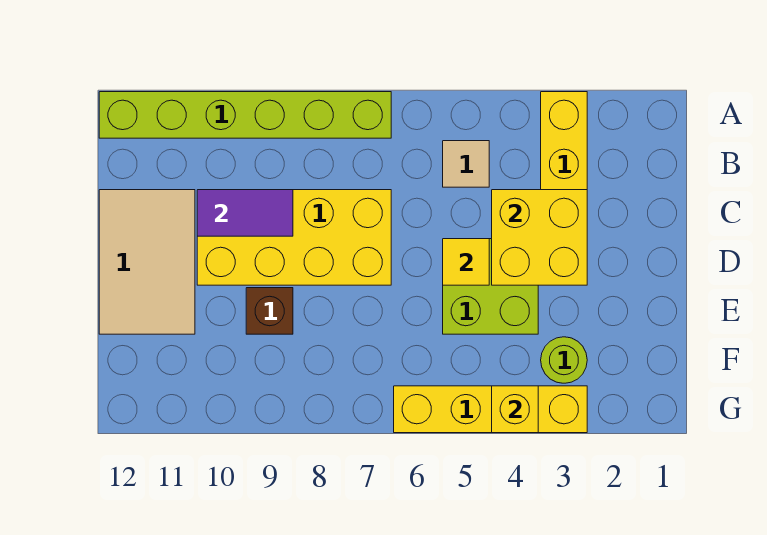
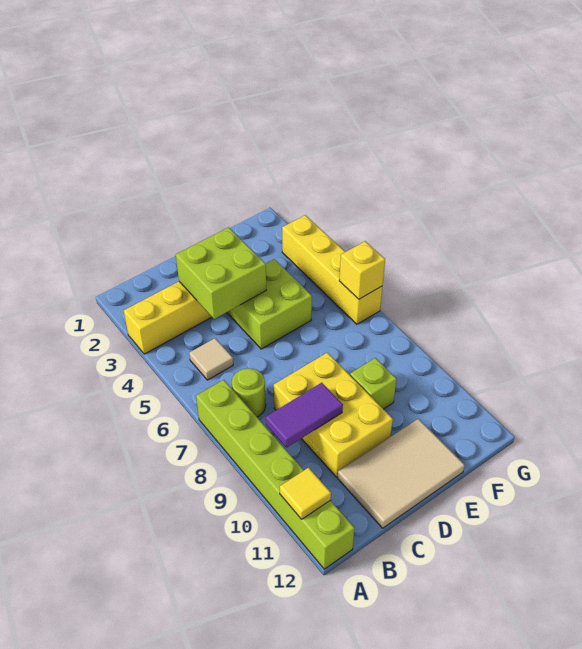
yellow 2x2 brick [492,190,587,285] -> lime 2x2 brick [176,227,266,319]
yellow 2x4 brick [197,190,391,285] -> yellow 2x3 brick [274,353,393,477]
purple 1x2 tile [197,190,293,236] -> purple 1x2 tile turned to [266,383,343,448]
yellow 1x1 tile [443,239,489,285] -> yellow 1x1 tile moved to [280,468,331,519]
brown 1x1 brick [246,288,293,334] -> lime 1x1 brick [350,358,397,409]
lime 1x1 round brick [541,337,587,383] -> lime 1x1 round brick moved to [232,368,266,417]
yellow 1x1 brick [492,386,538,433] -> yellow 1x1 brick moved to [339,241,385,299]

